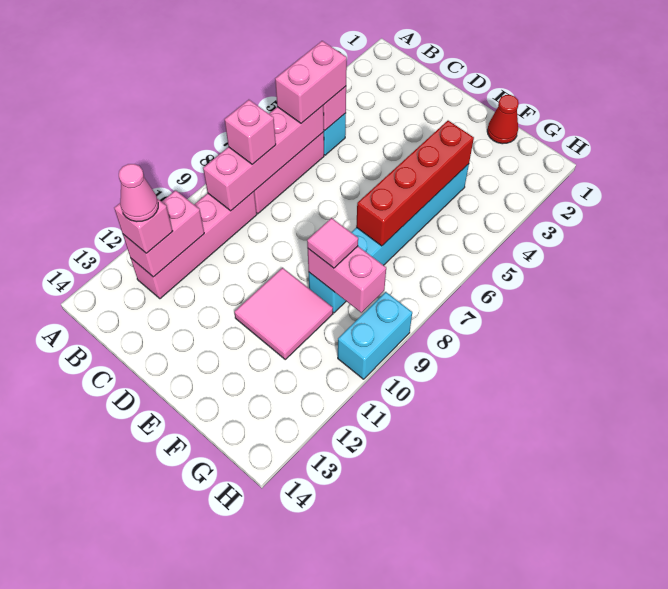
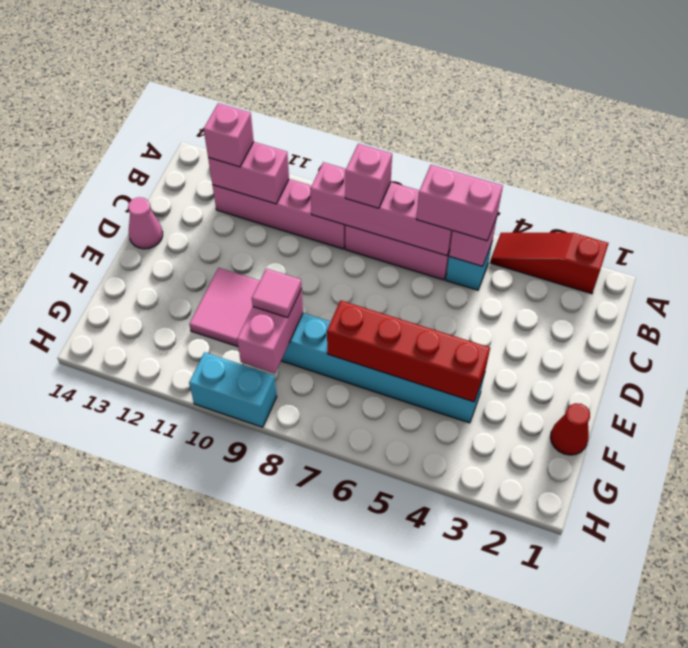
none -> red 1x3 slope [490,233,609,294]
pink 1x1 cone [119,164,158,222] -> pink 1x1 cone moved to [128,197,163,249]

